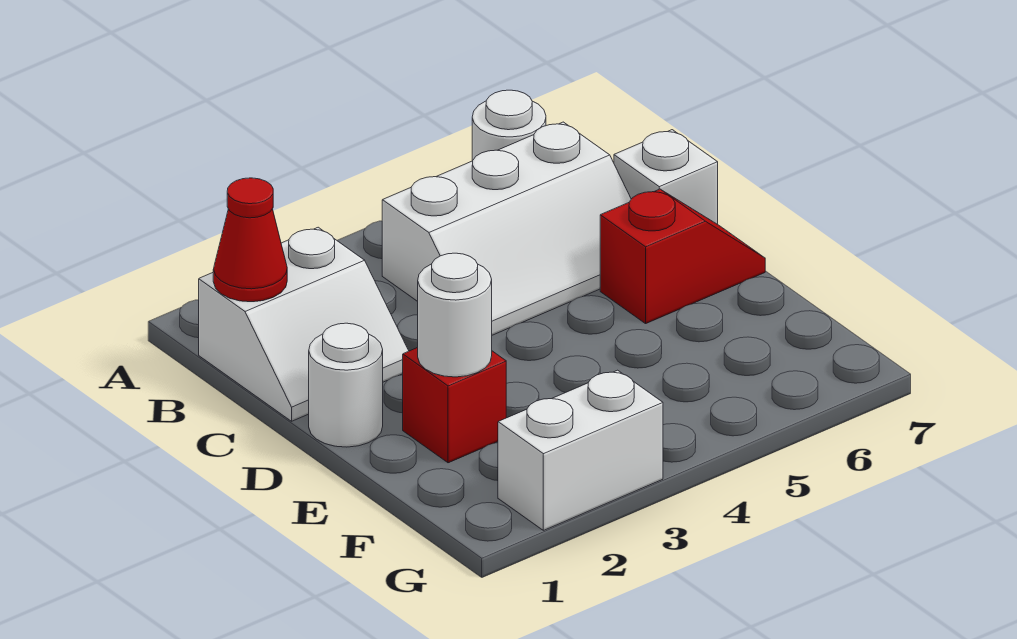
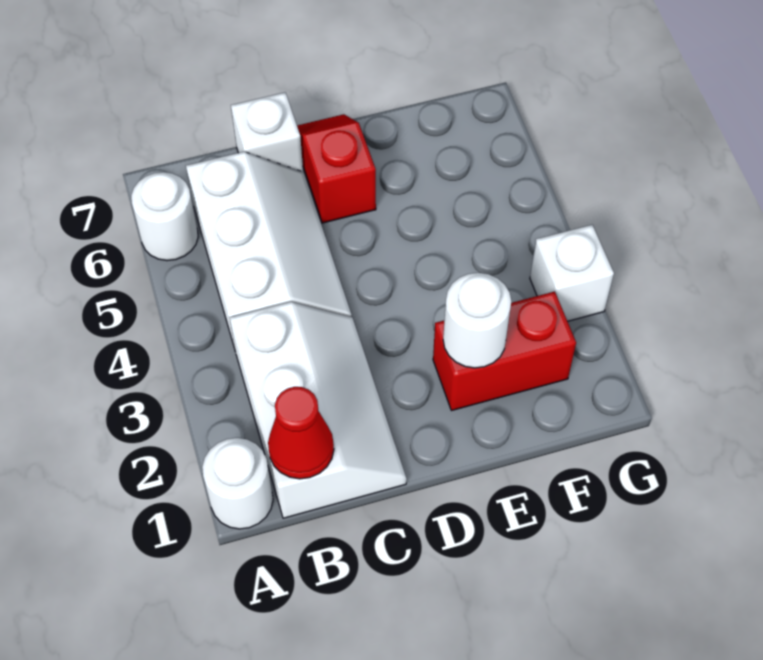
white 2x2 slope [199,227,409,421] -> white 2x3 slope [230,302,407,518]
white 1x1 round brick [309,323,383,447] -> white 1x1 round brick moved to [202,438,273,529]
red 1x1 brick [403,348,506,463] -> red 1x2 brick [433,292,576,411]
white 1x2 brick [498,370,663,530] -> white 1x1 brick [530,225,614,321]

